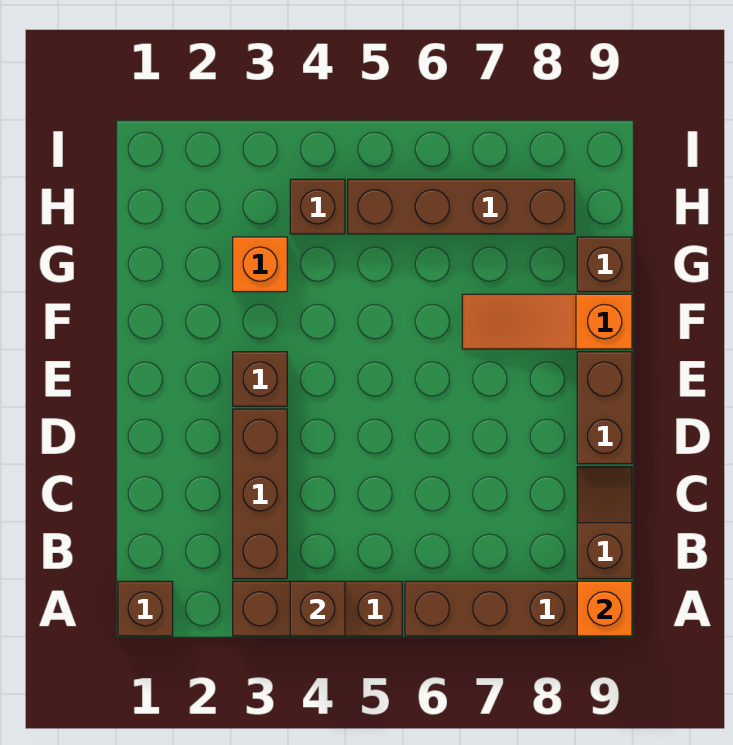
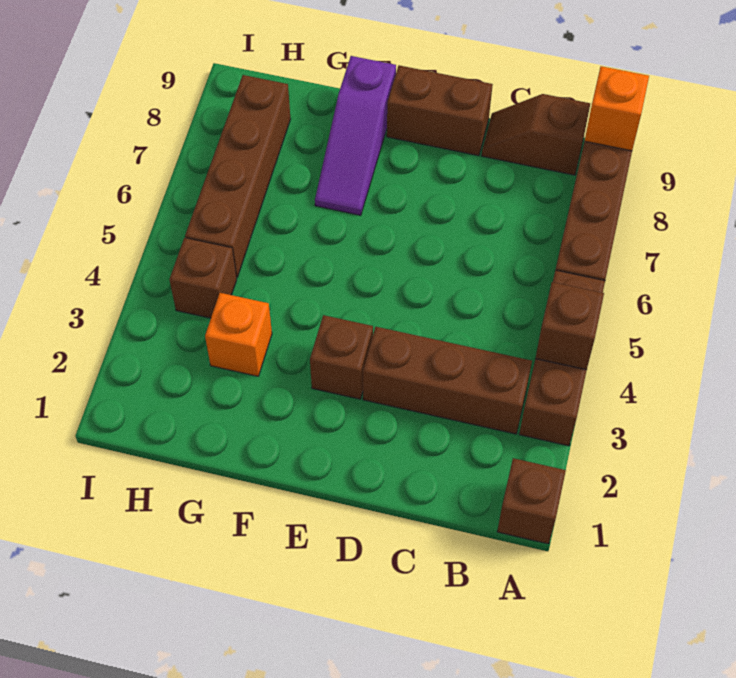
orange 1x3 slope [462,294,632,349] -> purple 1x3 slope [315,56,396,215]
brown 1x1 brick [577,237,632,292] -> none

